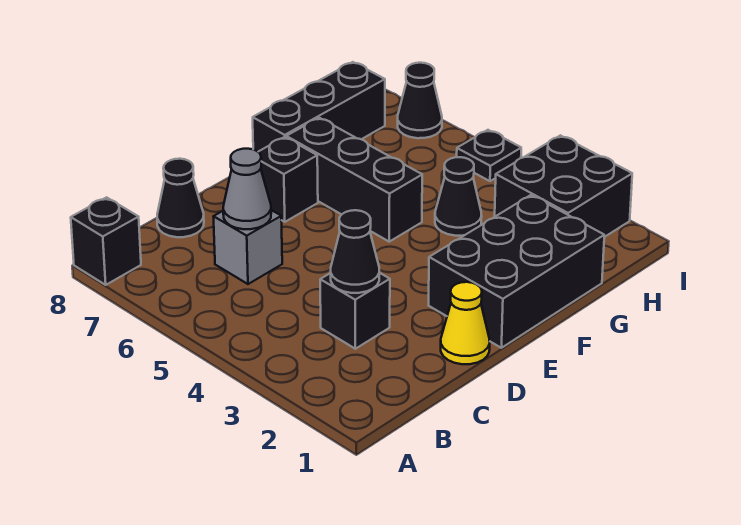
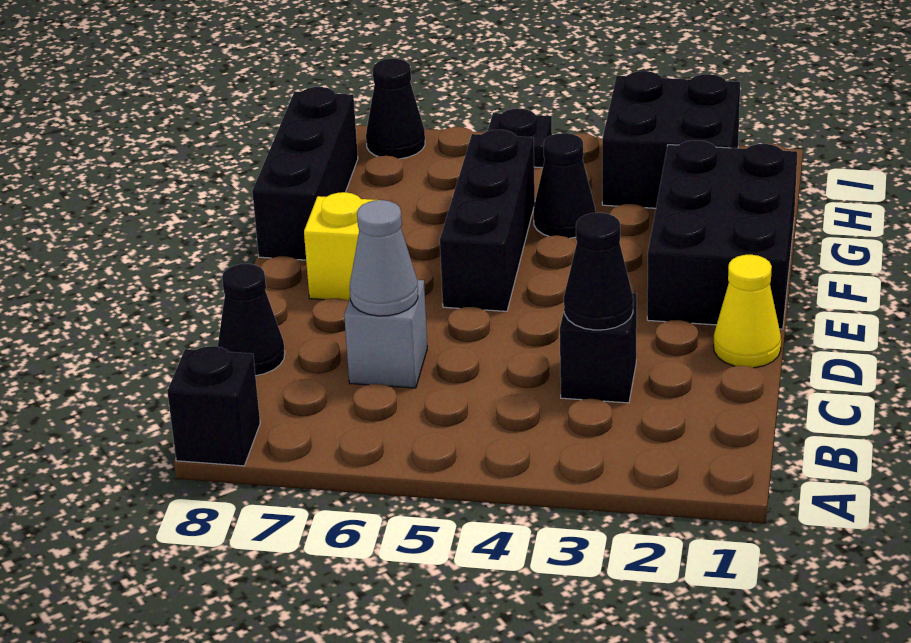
black 1x1 brick [259,137,318,222] -> yellow 1x1 brick [304,192,375,301]
black 1x3 brick [286,118,422,242] -> black 1x3 brick turned to [440,130,535,311]

